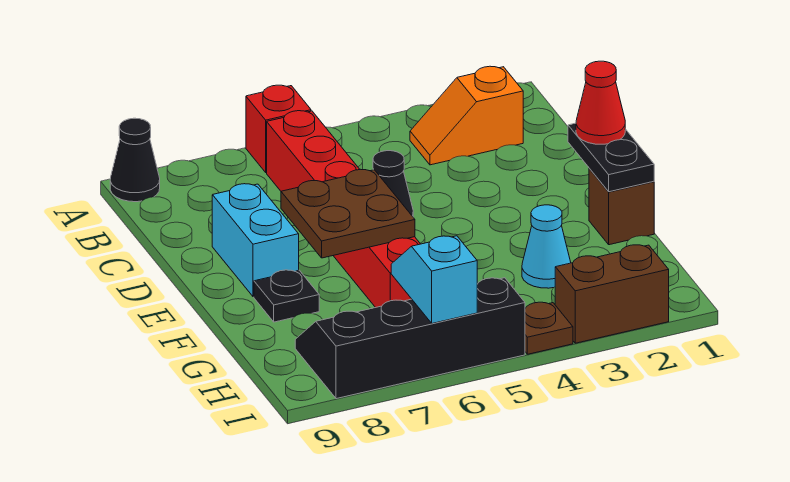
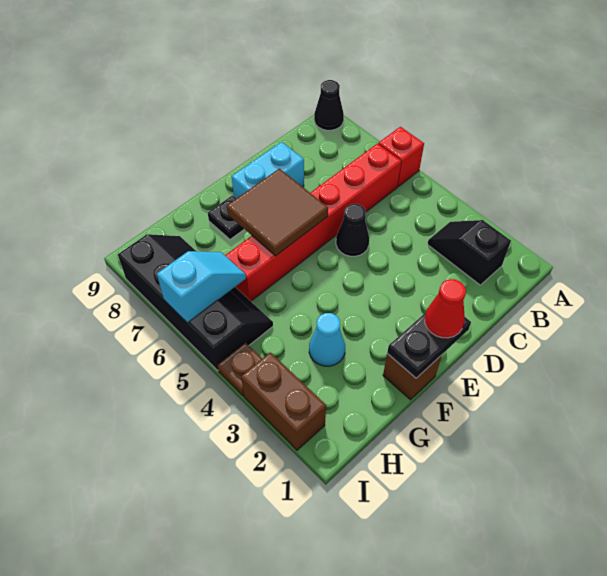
orange 1x2 slope [410,66,523,165] -> black 1x2 slope [428,220,511,285]
brown 2x2 plate [281,169,415,258] -> brown 2x2 tile [227,169,328,256]

